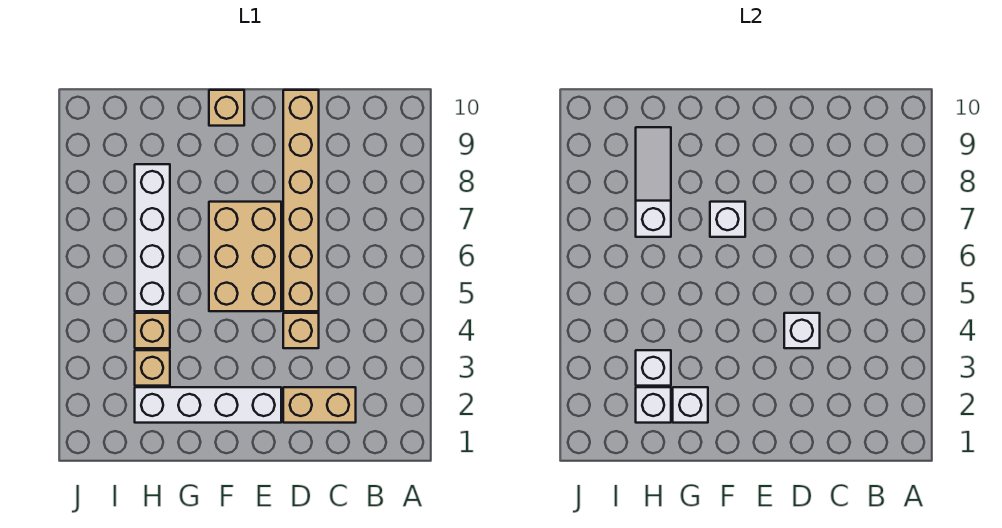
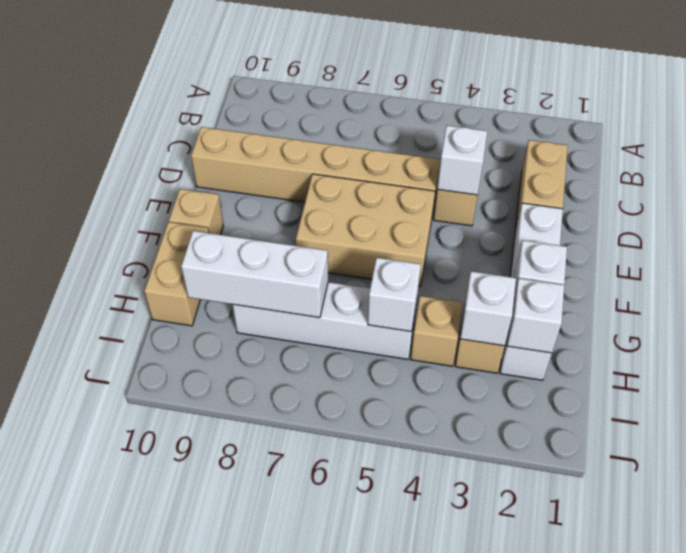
white 1x1 brick [710,202,745,237] -> white 1x1 brick moved to [368,258,421,332]
none -> tan 1x2 brick [144,222,209,326]
white 1x3 slope [636,127,671,237] -> white 1x3 brick [181,231,328,318]

